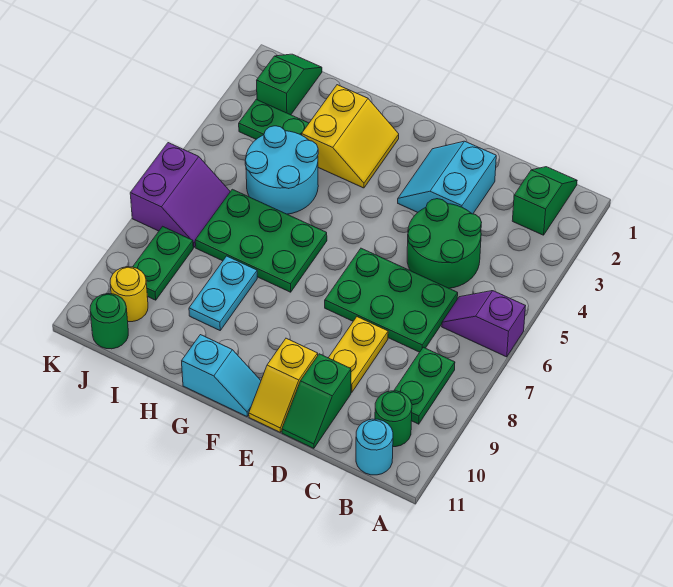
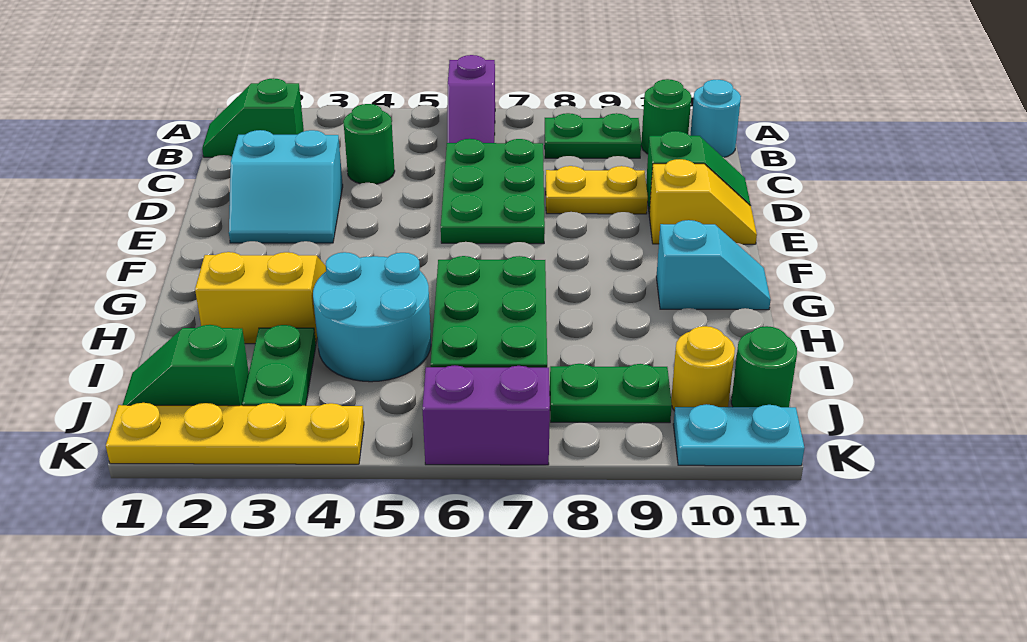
green 2x2 round brick [407,199,482,288] -> green 1x1 round brick [343,104,395,184]
cyan 1x2 slope [182,335,261,416] -> cyan 1x2 slope turned to [656,220,771,310]
cyan 1x2 plate [189,256,257,330] -> cyan 1x2 plate moved to [673,404,804,466]
none -> yellow 1x4 plate [106,403,364,464]

